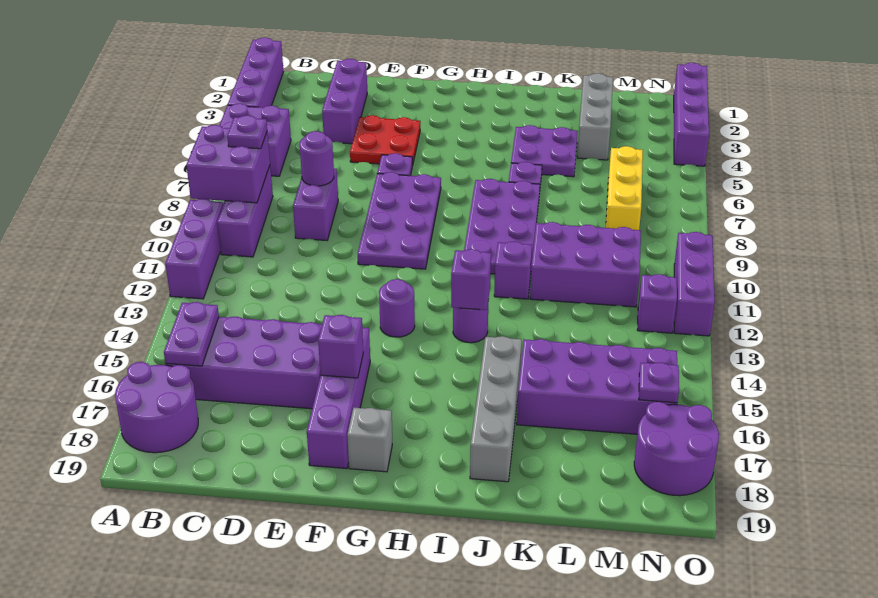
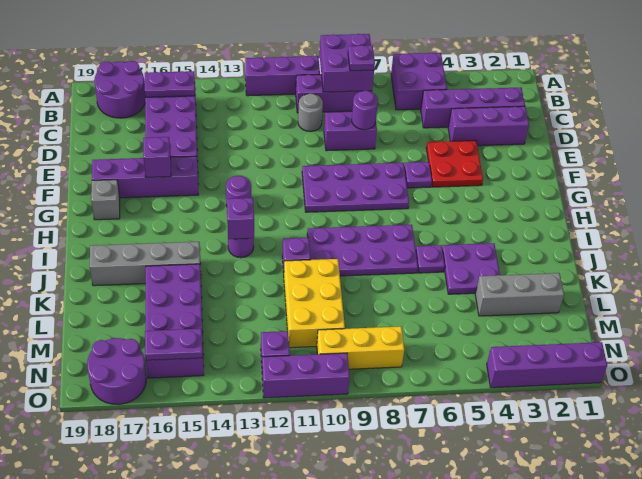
purple 1x4 brick [228,37,284,107] -> purple 1x4 brick moved to [421,87,525,128]
none -> grey 1x1 round brick [298,93,323,132]
purple 2x3 brick [530,222,641,307] -> yellow 2x3 brick [284,259,345,348]
yellow 1x3 brick [606,146,643,230] -> yellow 1x3 brick moved to [317,326,404,369]
purple 1x1 plate [639,362,679,403] -> purple 1x2 plate [145,329,203,360]

